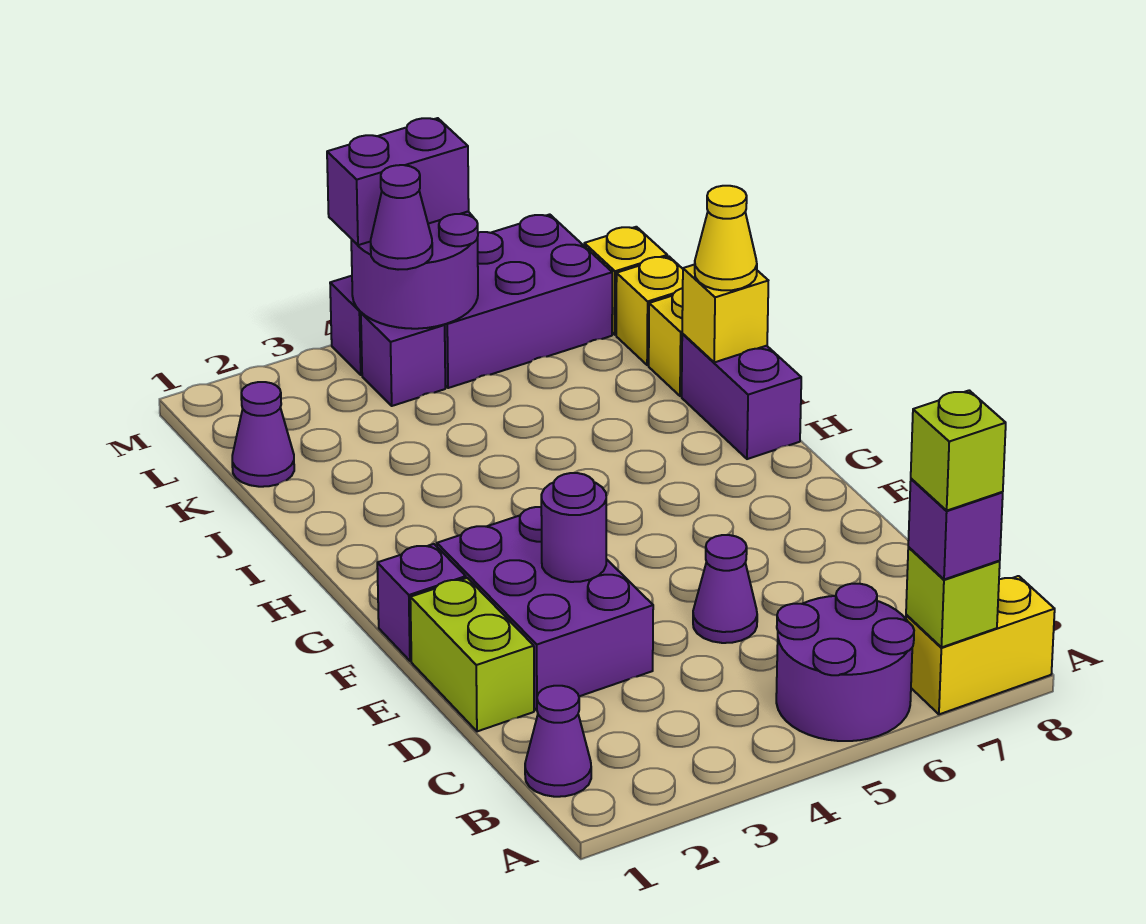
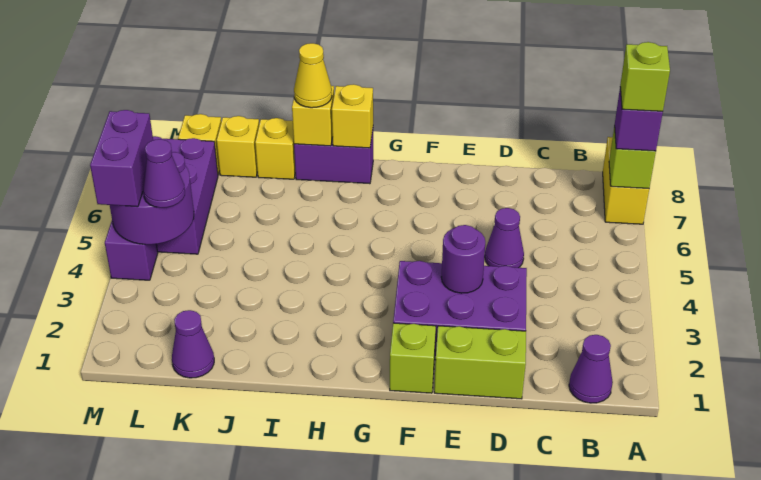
purple 2x2 round brick [776,584,914,741] -> none
purple 1x1 brick [377,544,466,661] -> lime 1x1 brick [390,323,436,393]
none -> yellow 1x1 brick [332,84,373,148]
purple 1x1 brick [361,313,445,406] -> none

